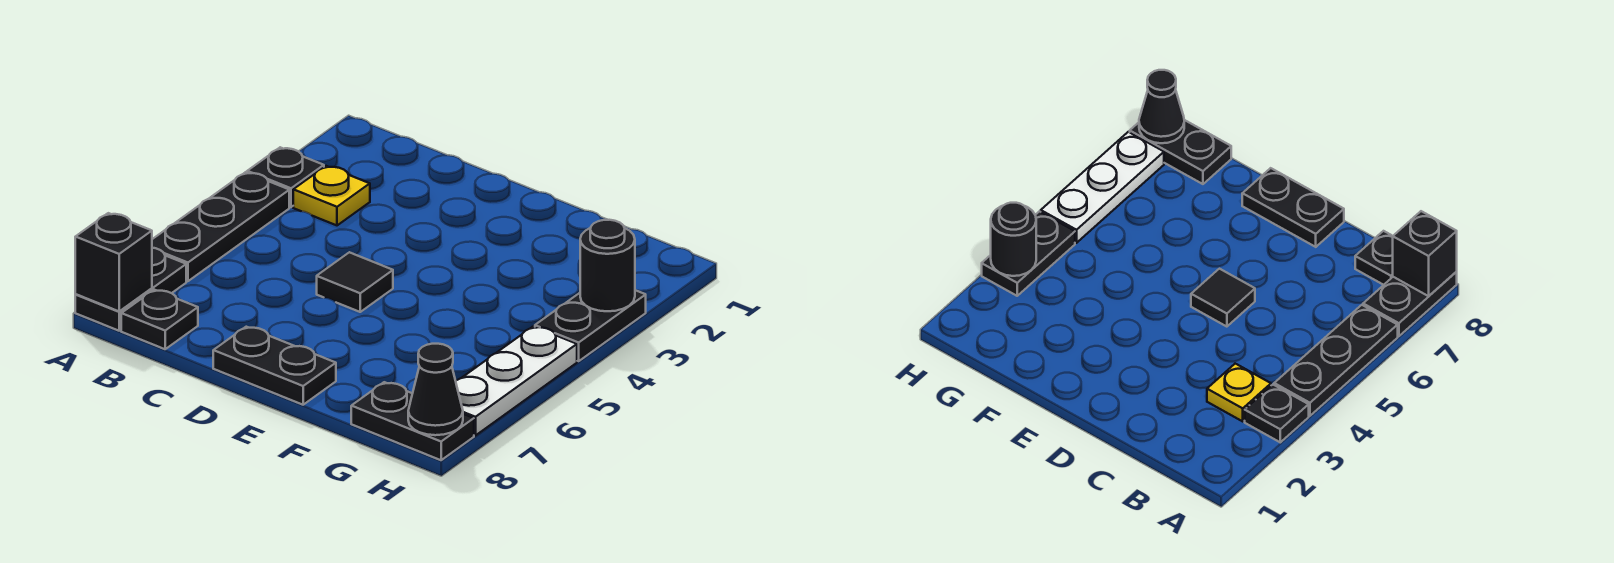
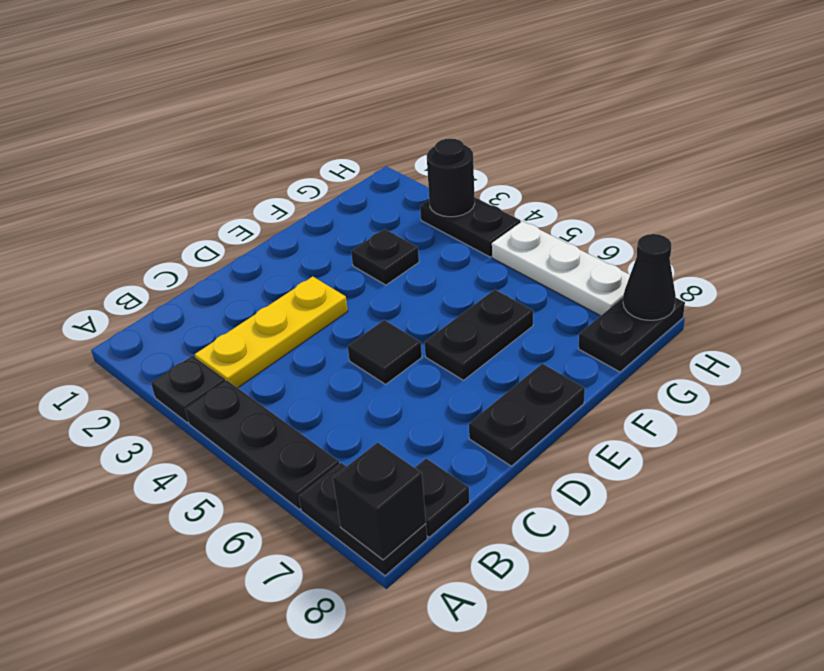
yellow 1x1 plate [293,166,370,225] -> yellow 1x3 plate [195,276,348,388]
none -> black 1x2 plate [425,290,533,380]
none -> black 1x1 plate [351,229,419,285]

